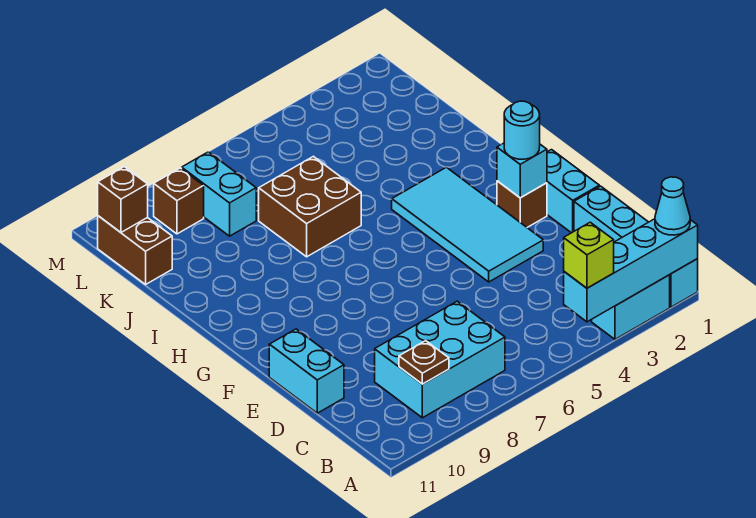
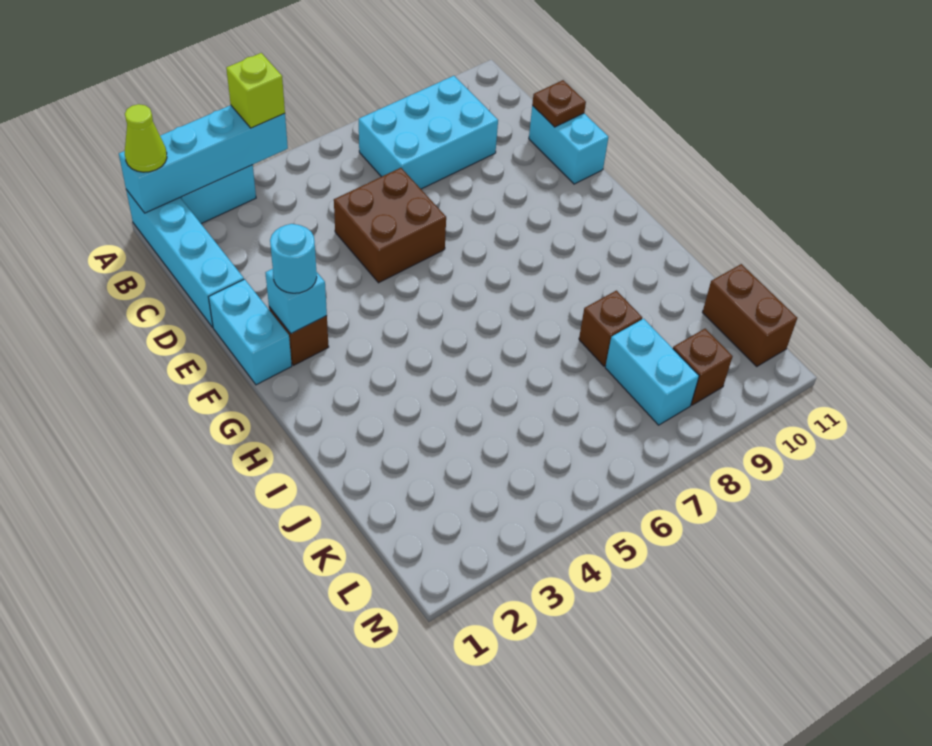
cyan 1x1 cone [655,177,690,235] -> lime 1x1 cone [125,104,167,172]
brown 1x1 plate [399,341,449,384] -> brown 1x1 plate moved to [532,80,586,127]
cyan 2x4 tile [392,167,543,282] -> none
brown 2x2 brick [259,156,361,257] -> brown 2x2 brick moved to [334,168,446,283]
brown 1x1 brick [98,167,148,232] -> brown 1x1 brick moved to [579,291,642,366]

